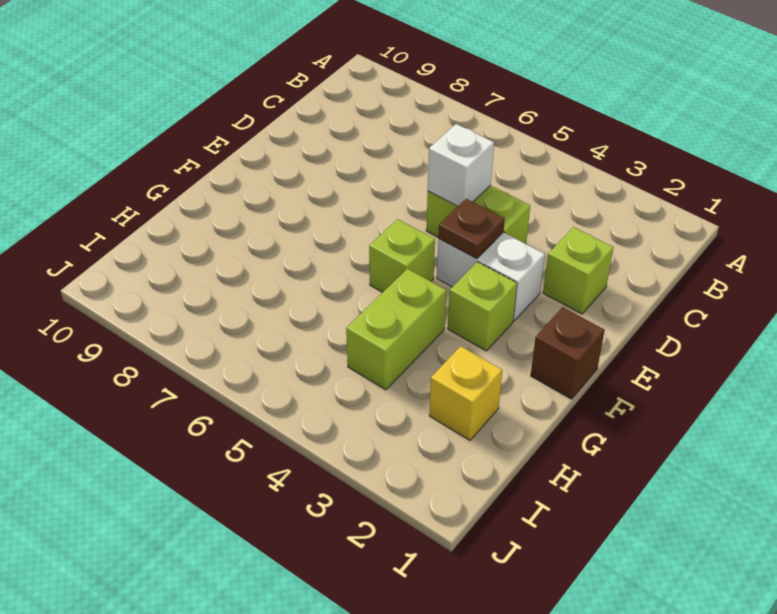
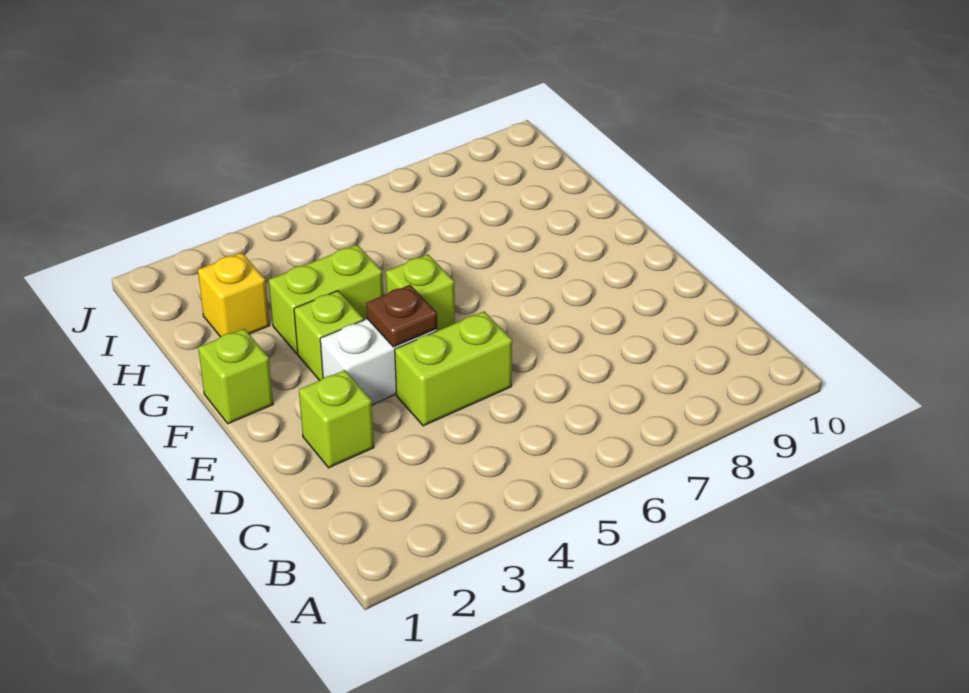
white 1x1 brick [428,124,494,206] -> none
brown 1x1 brick [531,307,605,399] -> lime 1x1 brick [198,329,273,424]
lime 1x2 brick [346,269,446,390] -> lime 1x2 brick turned to [269,245,383,354]

